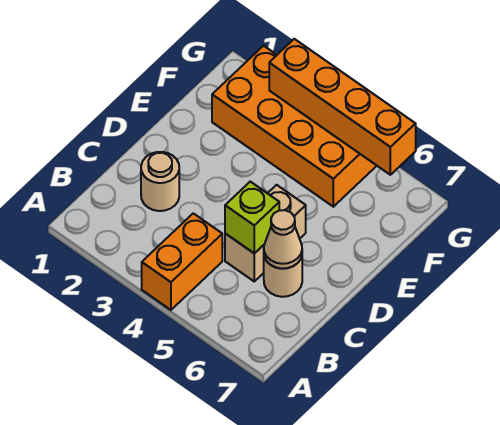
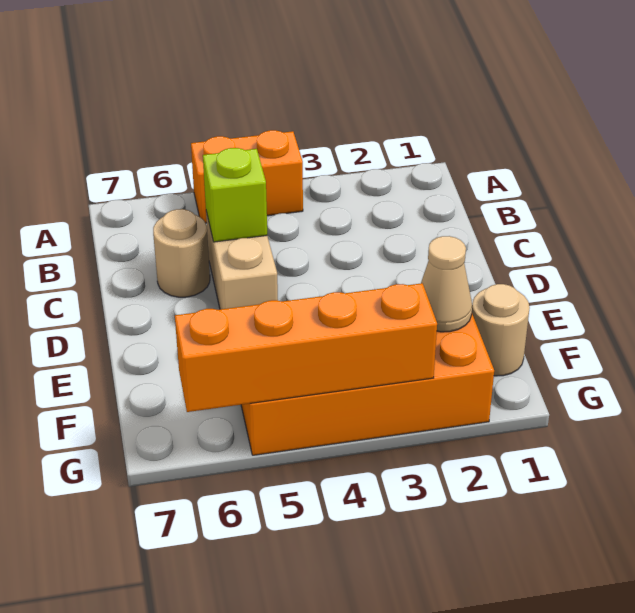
orange 1x2 brick [142,213,222,310] -> orange 1x2 brick turned to [191,130,303,223]
tan 1x1 round brick [141,152,179,211] -> tan 1x1 round brick moved to [472,284,530,376]
tan 1x1 cone [264,210,302,268] -> tan 1x1 cone moved to [421,236,472,332]

